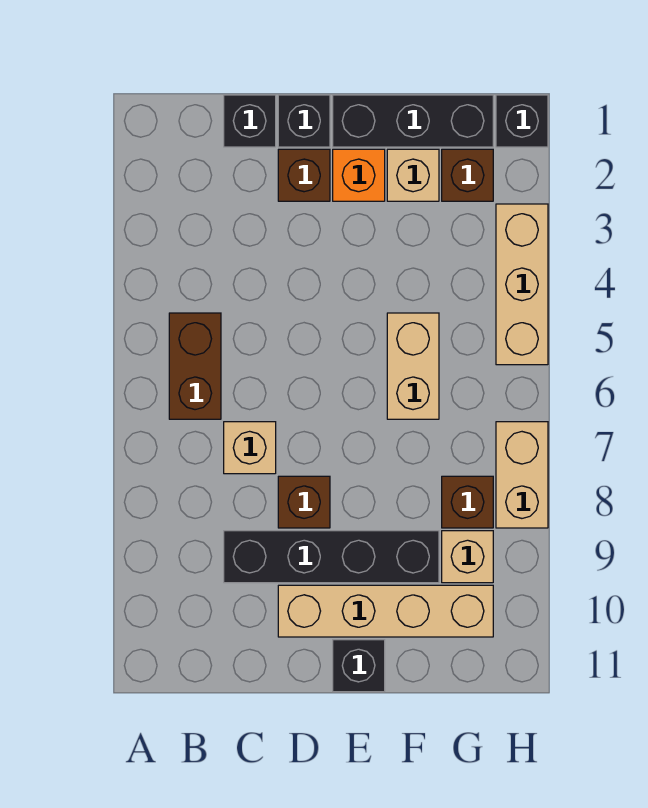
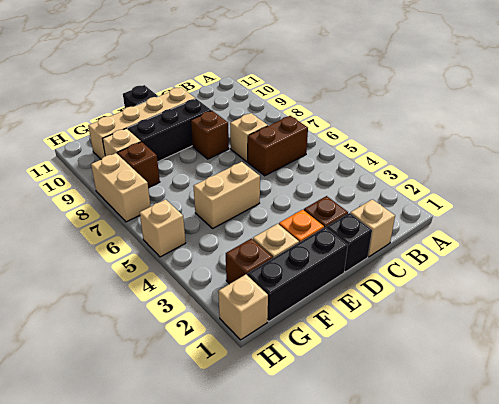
brown 1x2 brick [169,313,221,419] -> brown 1x2 brick turned to [248,116,308,176]
black 1x1 brick [224,95,276,147] -> tan 1x1 brick [350,199,395,257]
black 1x4 brick [224,531,439,583] -> black 1x3 brick [128,99,211,162]
tan 1x2 brick [387,313,439,419] -> tan 1x2 brick turned to [193,162,260,228]
black 1x1 brick [496,95,548,147] -> tan 1x1 brick [218,275,268,340]
tan 1x3 brick [496,204,548,365] -> tan 1x1 brick [140,199,186,257]

